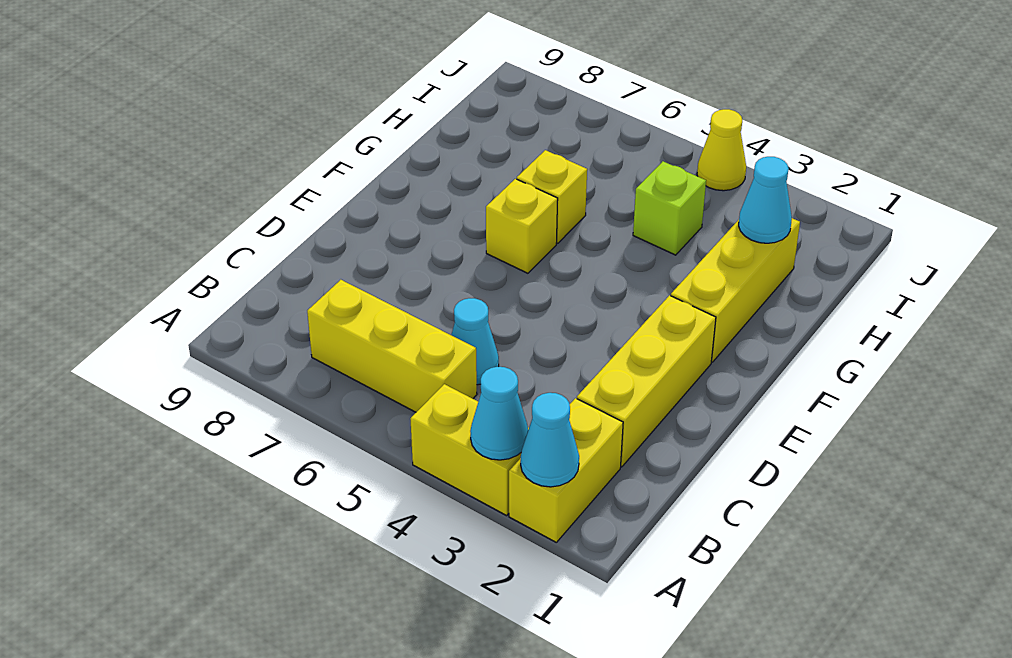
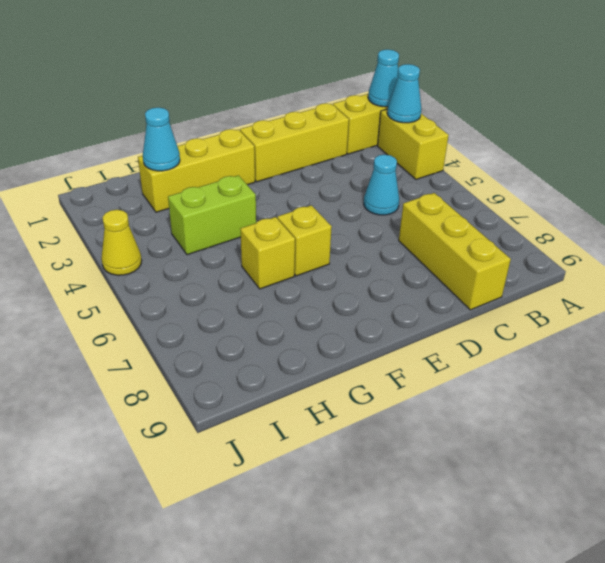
yellow 1x3 brick [307,280,477,412] -> yellow 1x3 brick moved to [399,193,511,310]
lime 1x1 brick [633,161,706,255] -> lime 1x2 brick [168,175,256,255]

